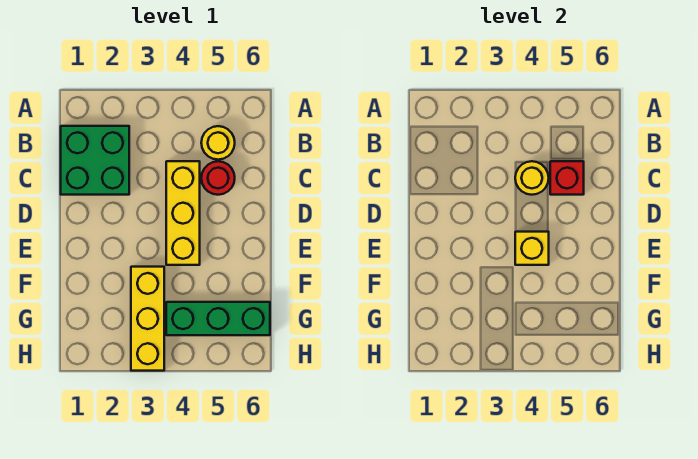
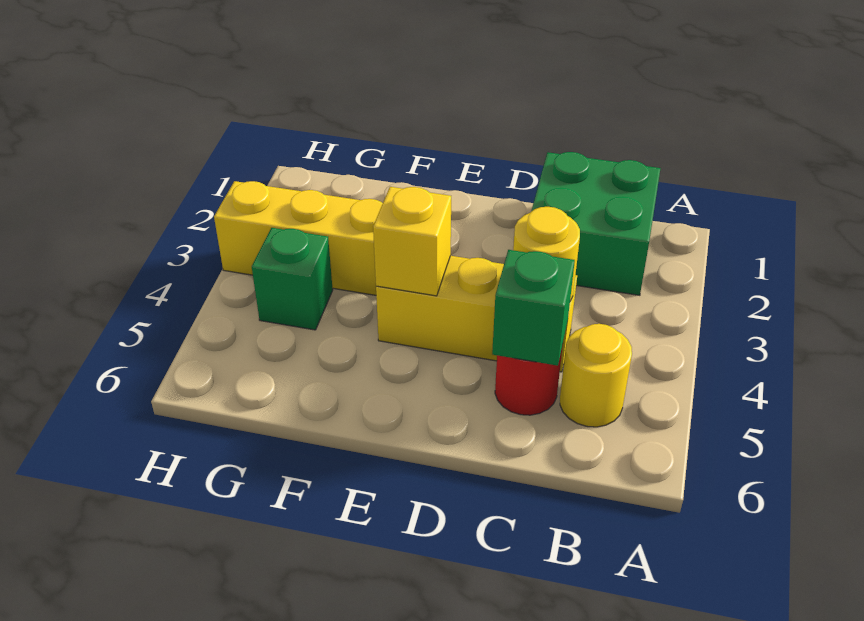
red 1x1 brick [550,161,584,195] -> green 1x1 brick [492,250,575,366]
green 1x3 brick [166,302,270,335] -> green 1x1 brick [252,228,333,330]

